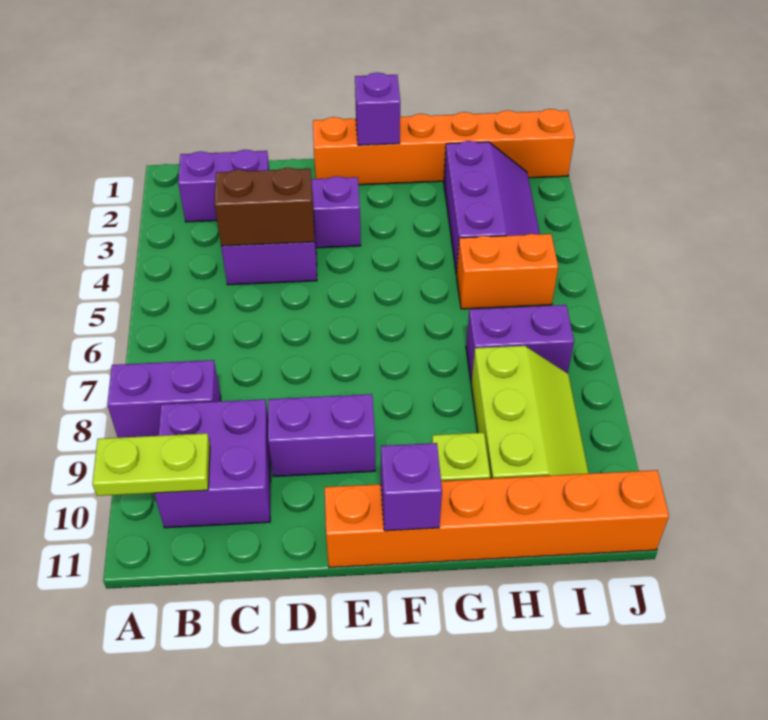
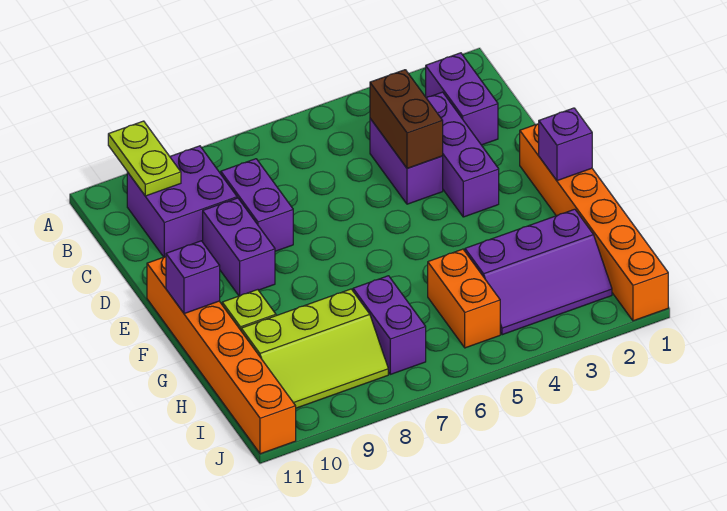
purple 1x2 brick [107,360,221,438] -> purple 1x2 brick moved to [221,159,293,251]

